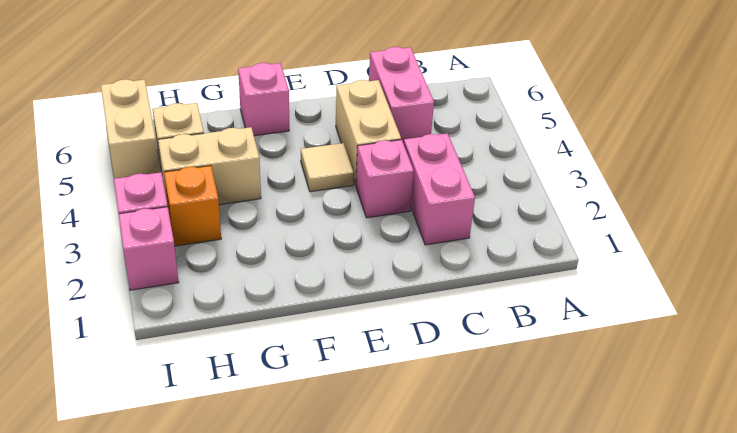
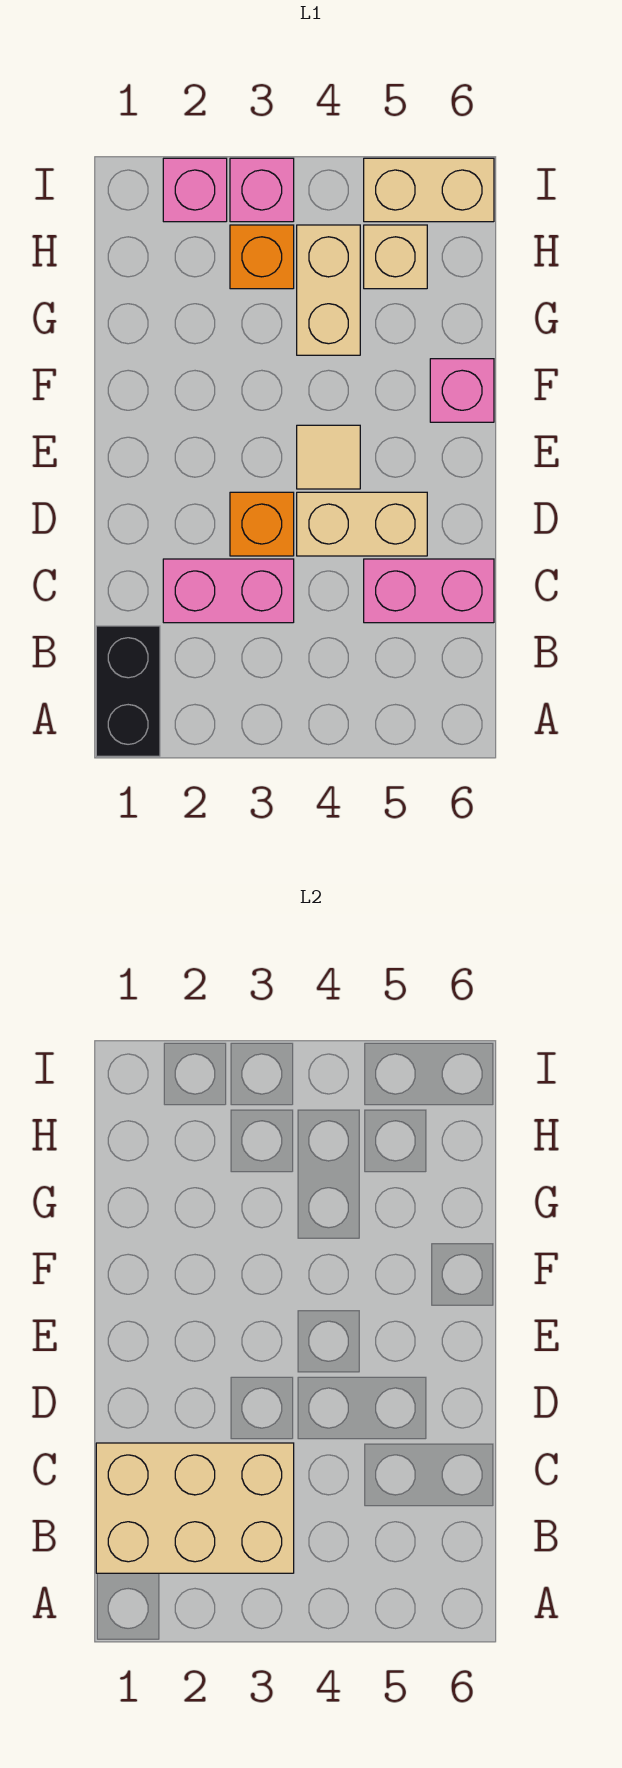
none -> black 1x2 brick [96,626,160,756]
none -> tan 2x3 brick [96,1443,294,1573]
pink 1x1 brick [356,140,414,218] -> orange 1x1 brick [230,492,294,556]

